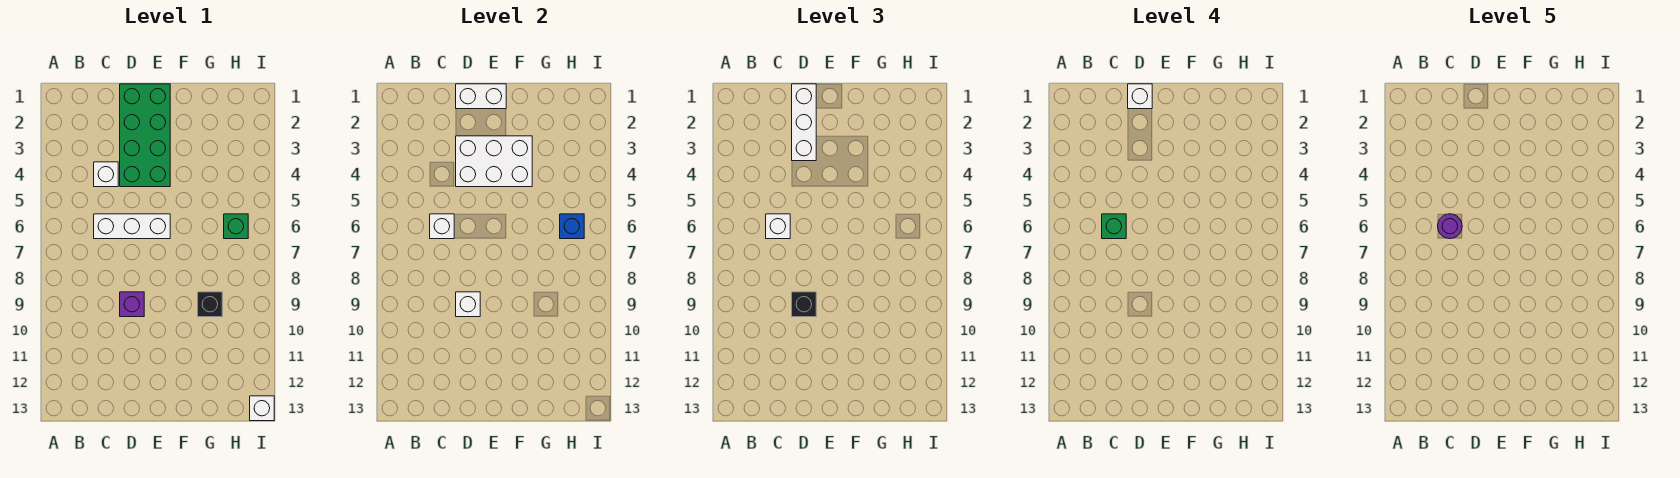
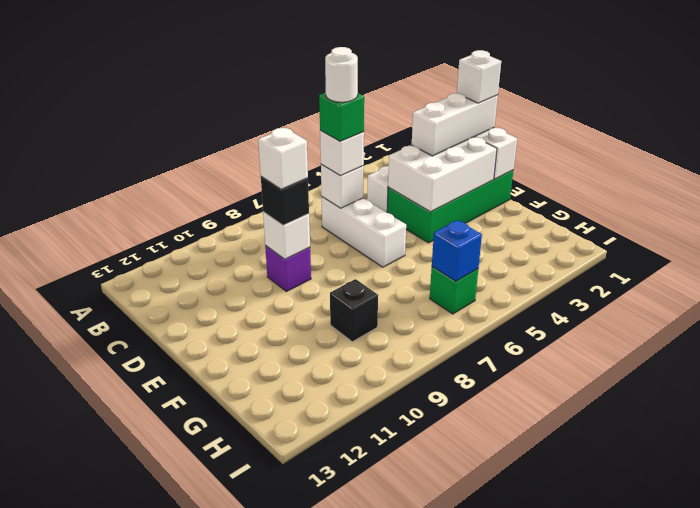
purple 1x1 round brick [1438,214,1462,239] -> white 1x1 round brick [325,47,358,102]
white 2x3 brick [456,136,532,187] -> white 2x3 brick turned to [388,137,497,212]
white 1x1 brick [250,396,274,421] -> white 1x1 brick moved to [258,128,308,189]

